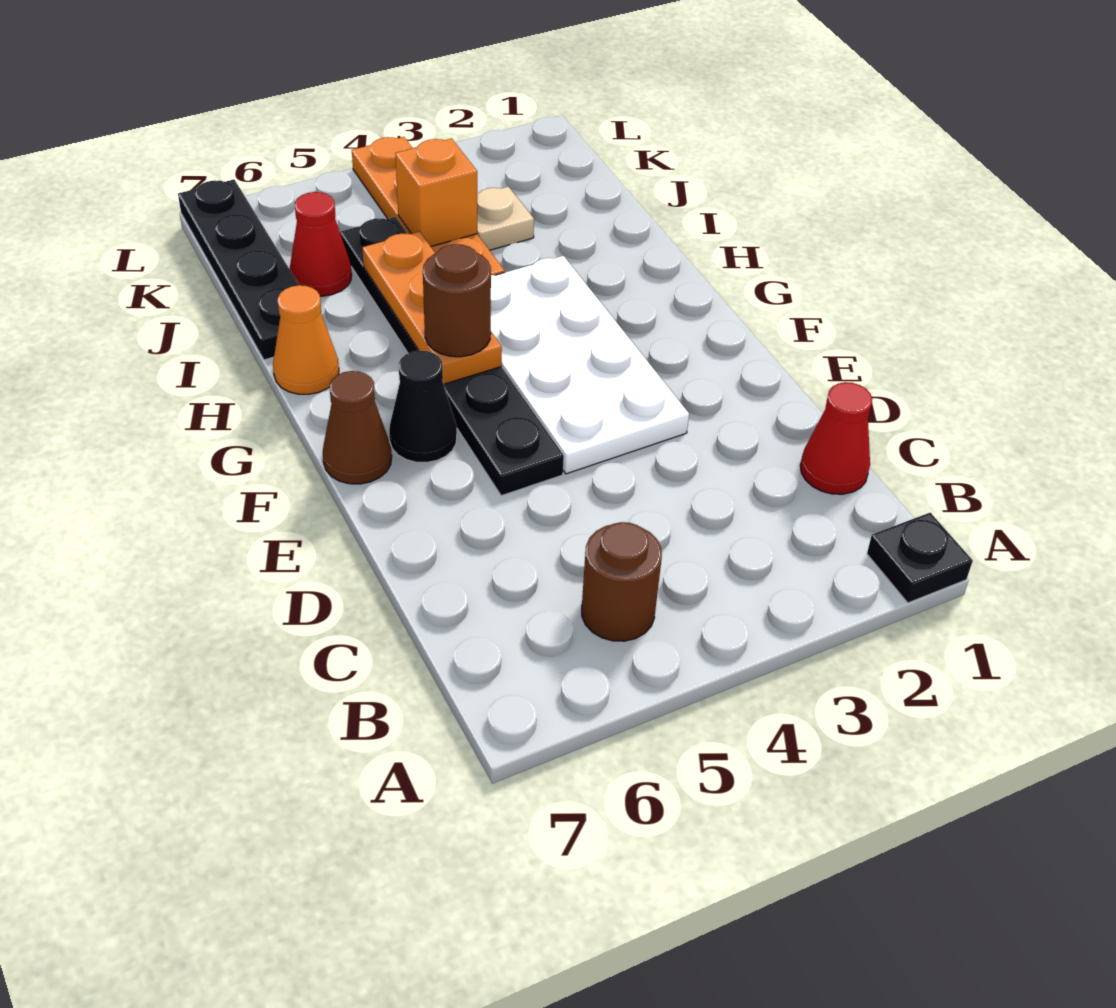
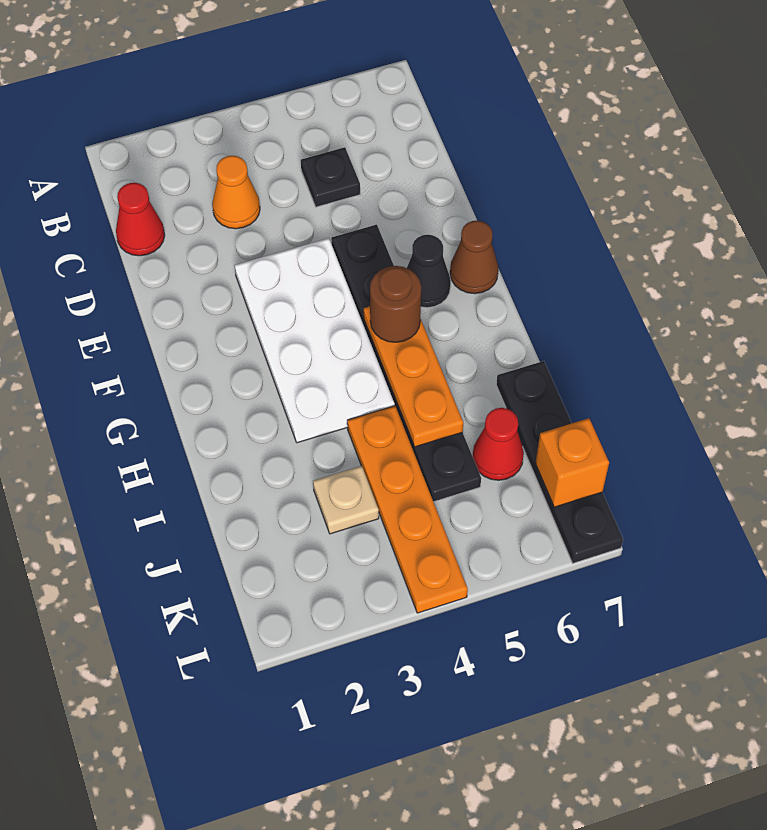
black 1x1 plate [867,513,973,603] -> black 1x1 plate moved to [301,147,360,207]
brown 1x1 round brick [582,522,662,641] -> none
orange 1x1 cone [273,285,339,394] -> orange 1x1 cone moved to [212,156,260,229]
orange 1x1 brick [395,139,477,246] -> orange 1x1 brick moved to [535,418,609,507]

